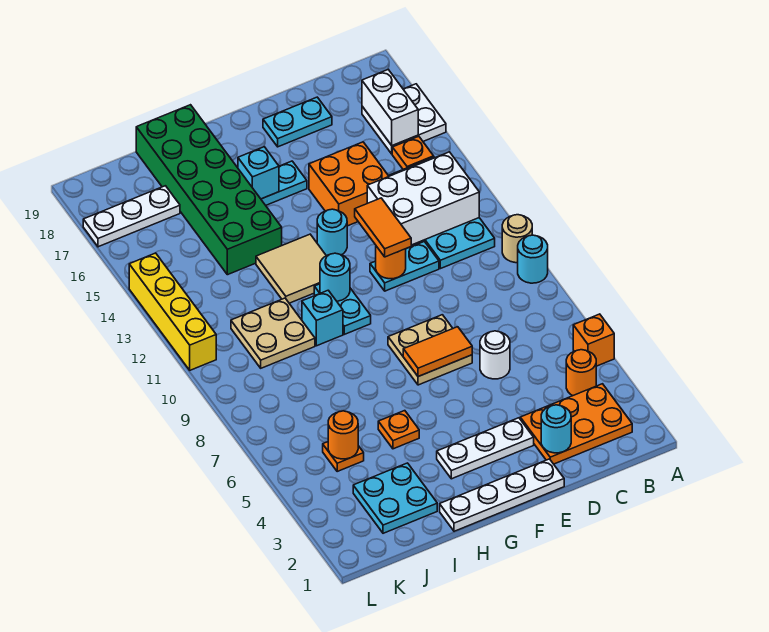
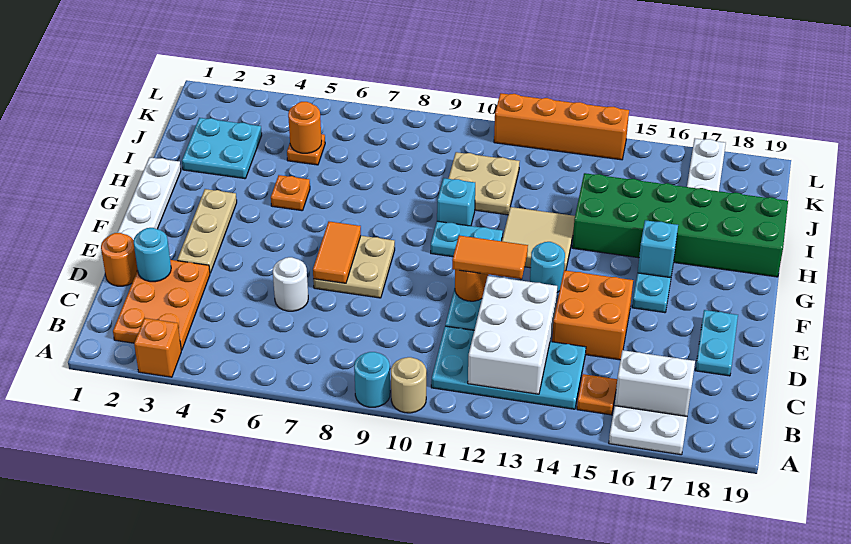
orange 1x1 brick [573,314,614,366] -> orange 1x1 brick moved to [134,318,181,377]
orange 1x1 round brick [566,350,596,395] -> orange 1x1 round brick moved to [101,233,138,286]
white 1x3 plate [437,418,534,479] -> tan 1x3 plate [177,189,237,273]
cyan 1x1 round brick [320,253,350,301] -> none
yellow 1x4 brick [129,253,216,370] -> orange 1x4 brick [494,93,629,160]

